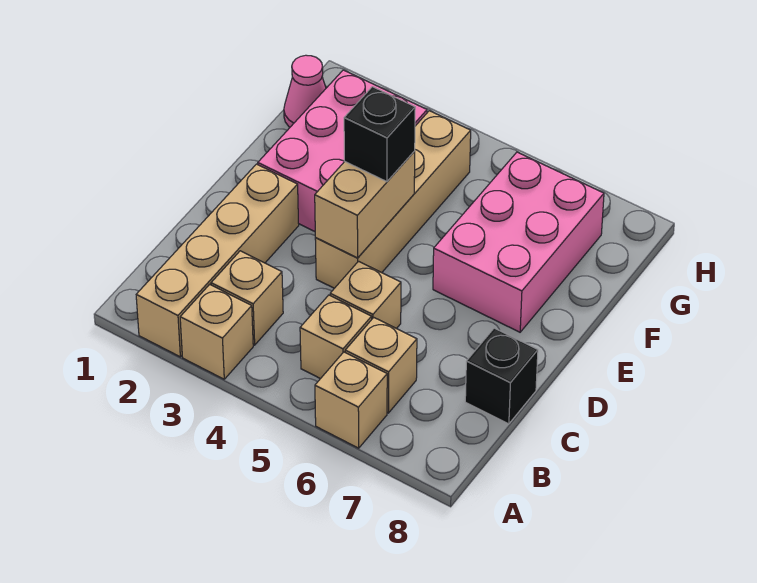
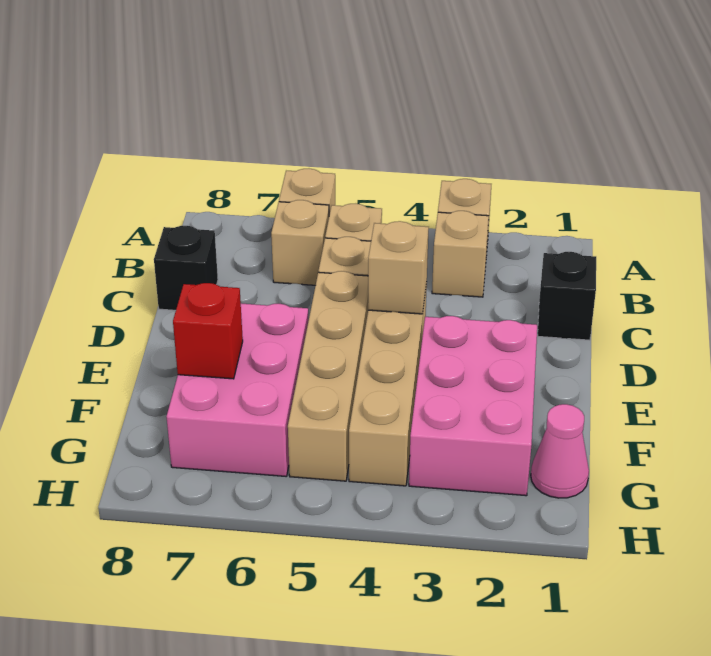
tan 1x4 brick [136,164,299,357] -> tan 1x4 brick moved to [288,271,368,481]
tan 1x2 brick [315,151,415,258] -> tan 1x1 brick [368,221,429,314]
black 1x1 brick [344,87,415,182] -> black 1x1 brick moved to [538,252,596,340]
none -> red 1x1 brick [173,283,243,379]

